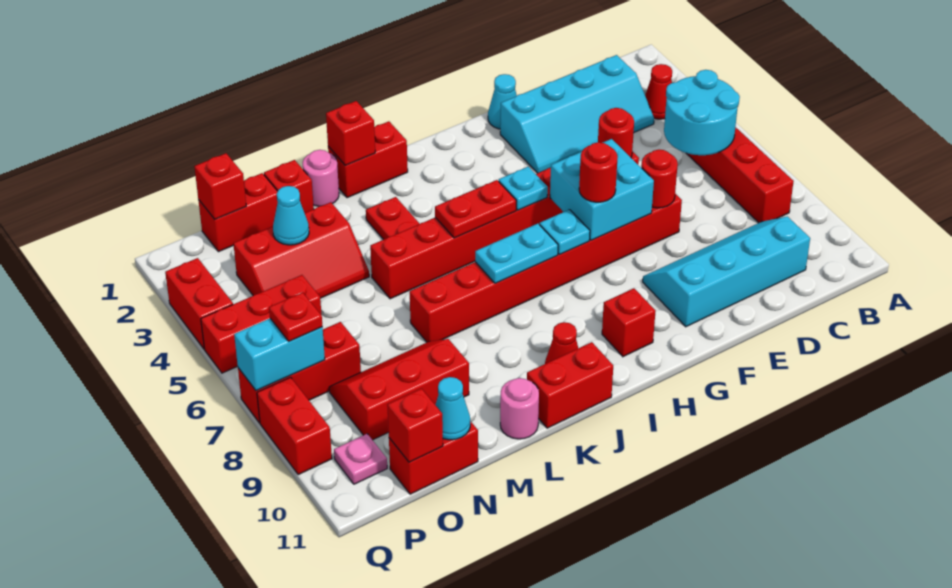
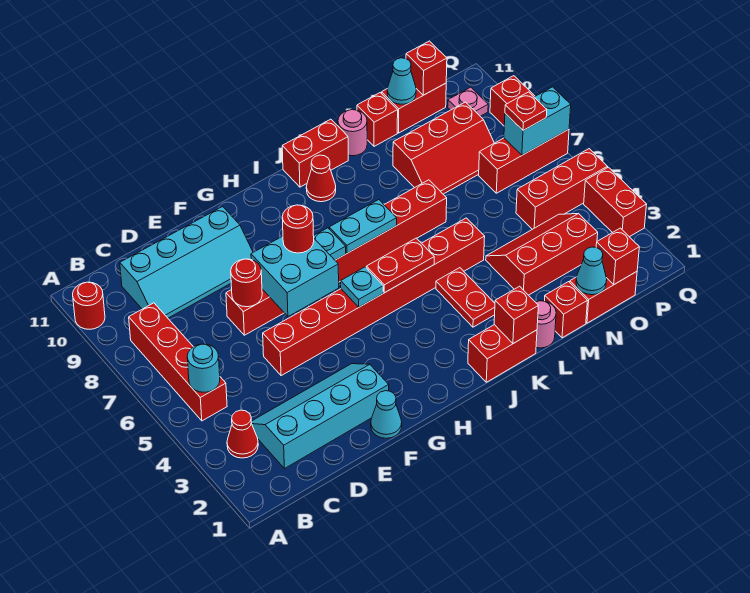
cyan 2x2 round brick [664,70,740,155] -> cyan 1x1 round brick [187,344,220,392]
red 1x1 round brick [598,108,634,157] -> red 1x1 round brick moved to [73,282,105,329]
red 1x1 brick [602,288,656,357] -> red 1x1 brick moved to [357,93,398,146]
cyan 1x1 cone [273,186,309,245] -> cyan 1x1 cone moved to [576,247,607,295]

